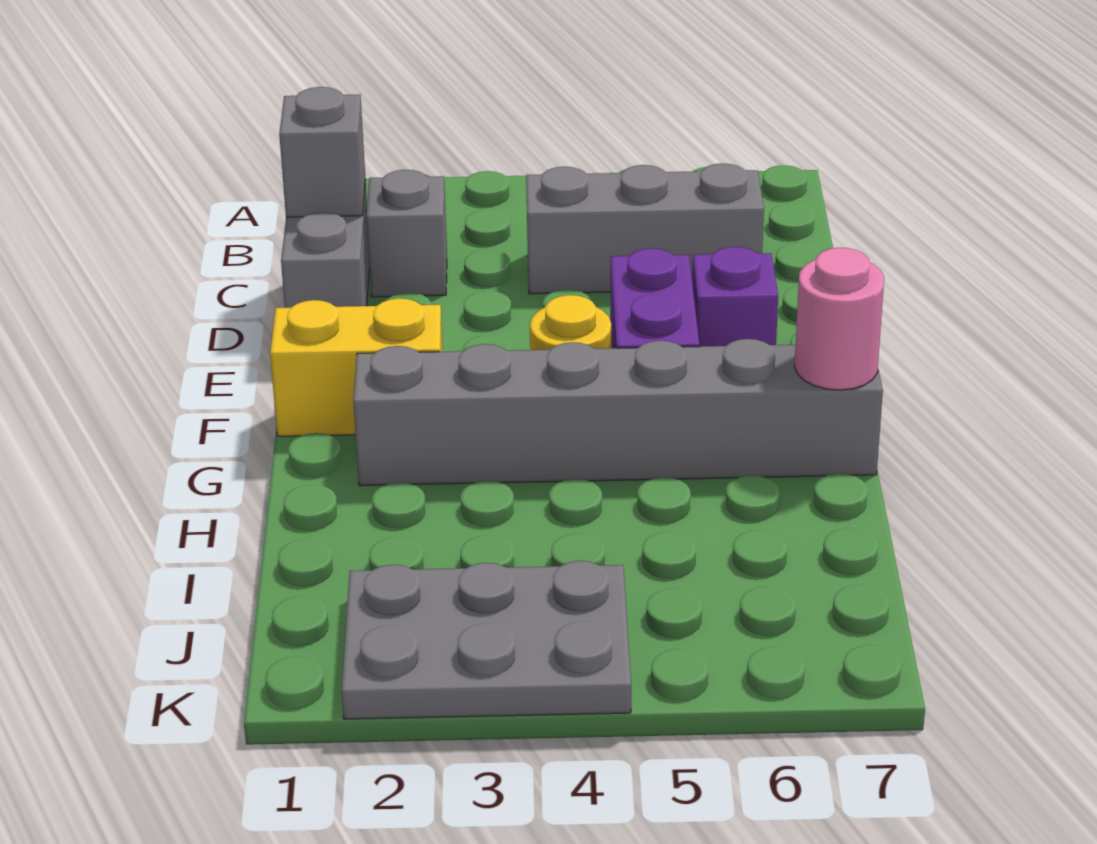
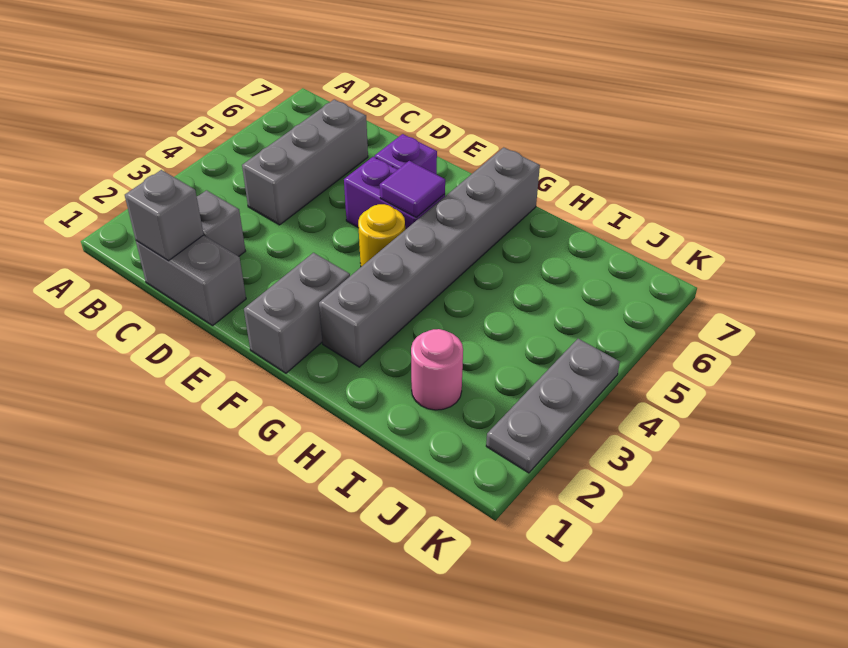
yellow 1x2 brick [270,298,443,436] -> grey 1x2 brick [244,253,350,373]
none -> purple 1x1 tile [380,161,445,218]
pink 1x1 round brick [794,248,884,390] -> pink 1x1 round brick moved to [411,329,463,410]
grey 2x3 plate [342,561,631,719] -> grey 1x3 plate [486,339,620,473]

